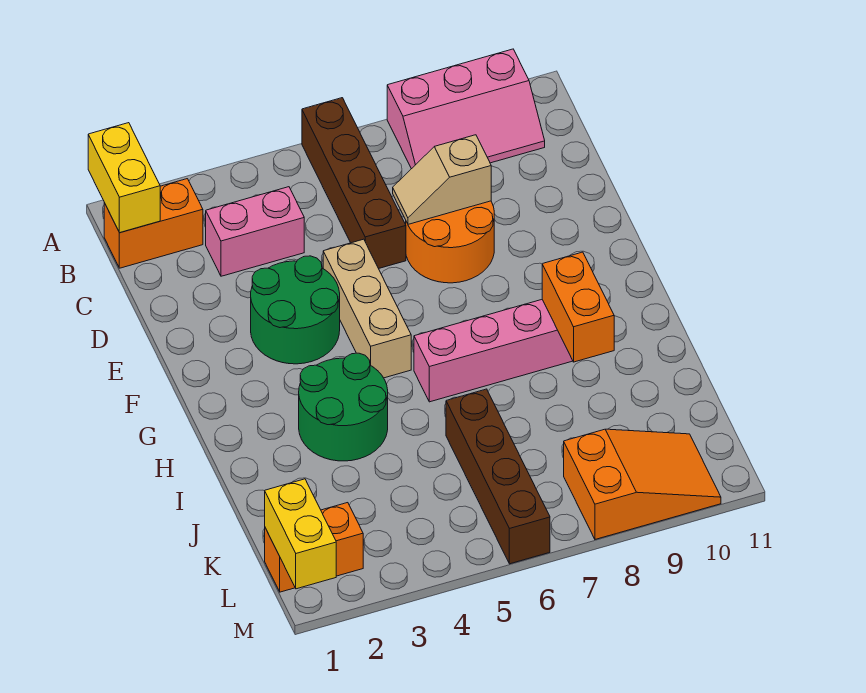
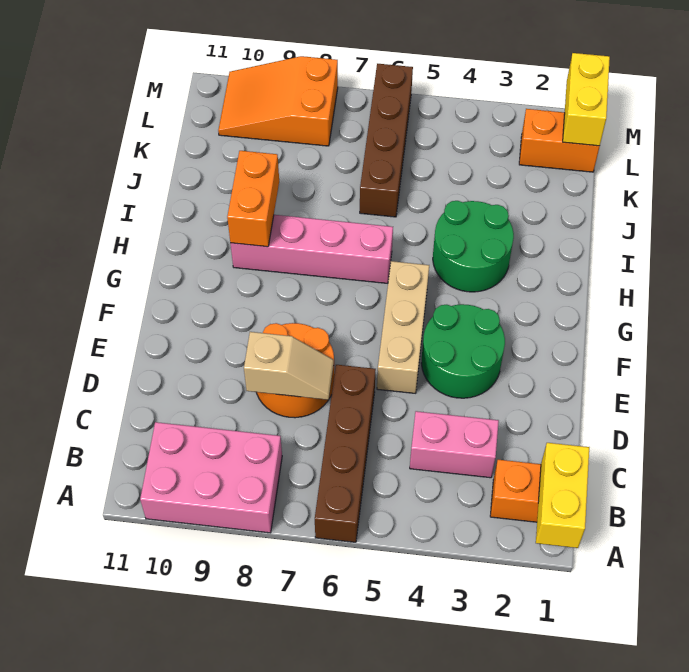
pink 2x3 slope [387,49,545,169] -> pink 2x3 brick [140,422,282,533]

